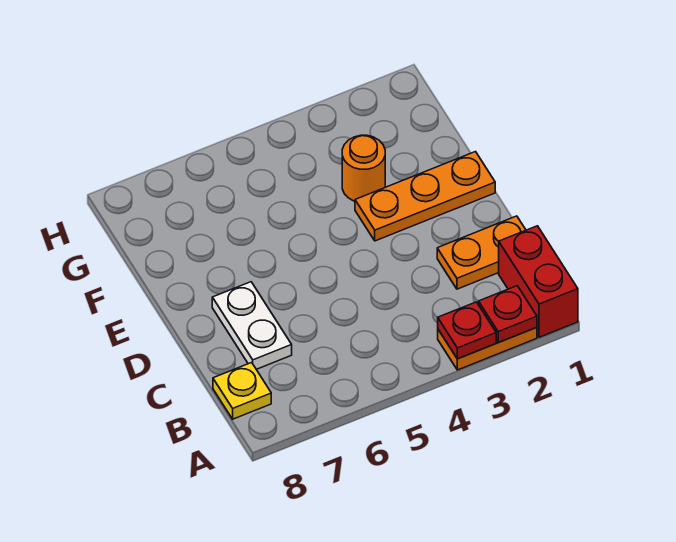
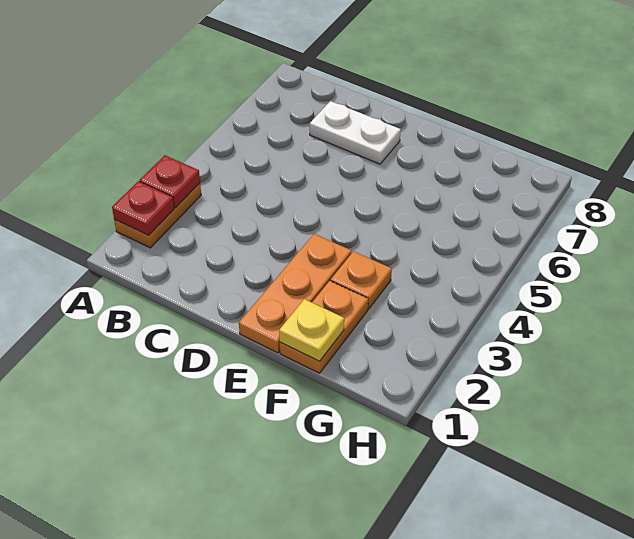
red 1x2 brick [499,226,578,337] -> none
yellow 1x1 plate [213,362,271,419] -> yellow 1x1 plate moved to [279,299,344,361]
orange 1x2 plate [437,216,526,289] -> orange 1x2 plate moved to [280,281,368,373]
orange 1x1 round brick [342,135,385,201] -> orange 1x1 plate [331,251,392,309]

